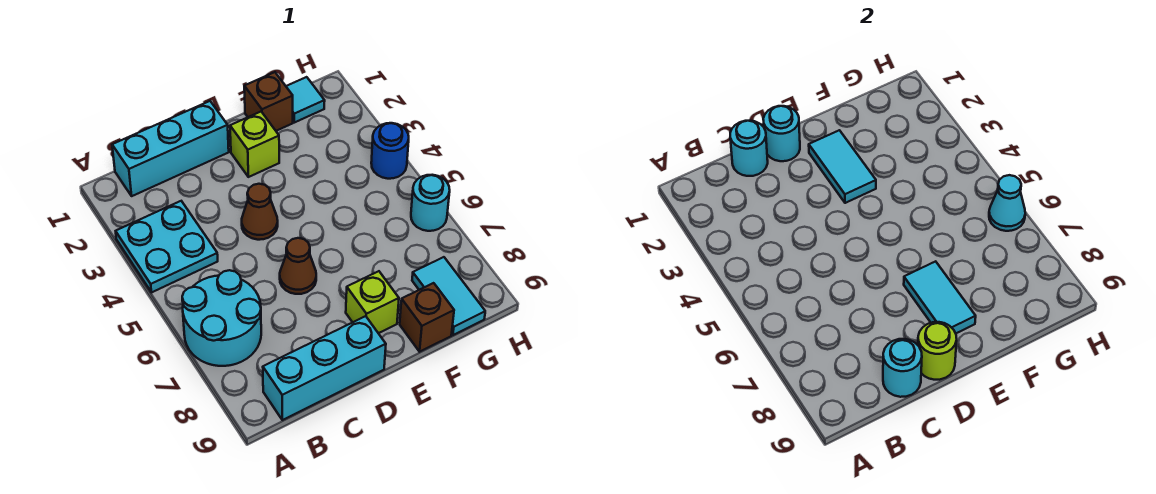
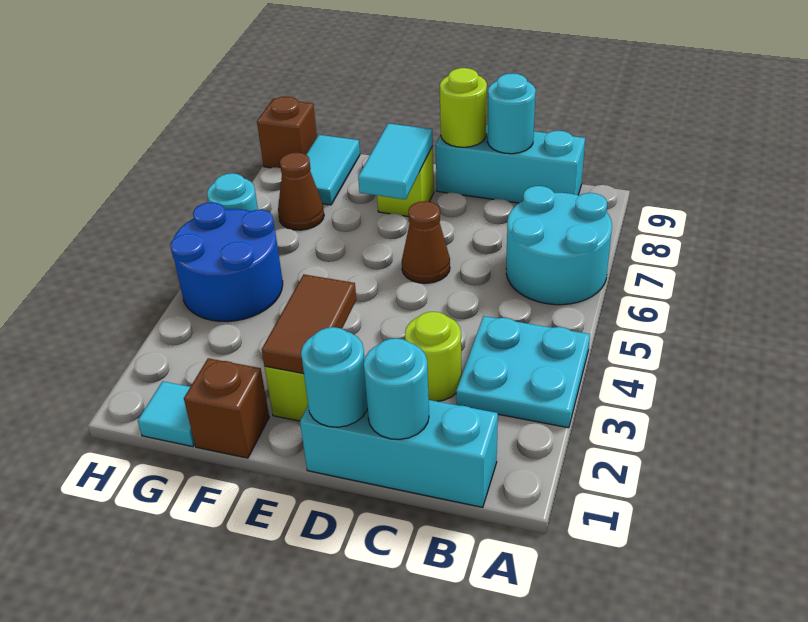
none -> lime 1x1 round brick [405,312,461,401]
brown 1x1 cone [242,184,278,240] -> brown 1x1 cone moved to [278,152,324,230]
cyan 1x2 tile [809,130,876,203] -> brown 1x2 tile [262,274,356,374]
brown 1x1 brick [400,283,454,352] -> brown 1x1 brick moved to [257,97,317,168]
blue 1x1 round brick [371,123,409,179] -> blue 2x2 round brick [170,202,283,322]
cyan 1x1 cone [989,175,1025,231] -> none

